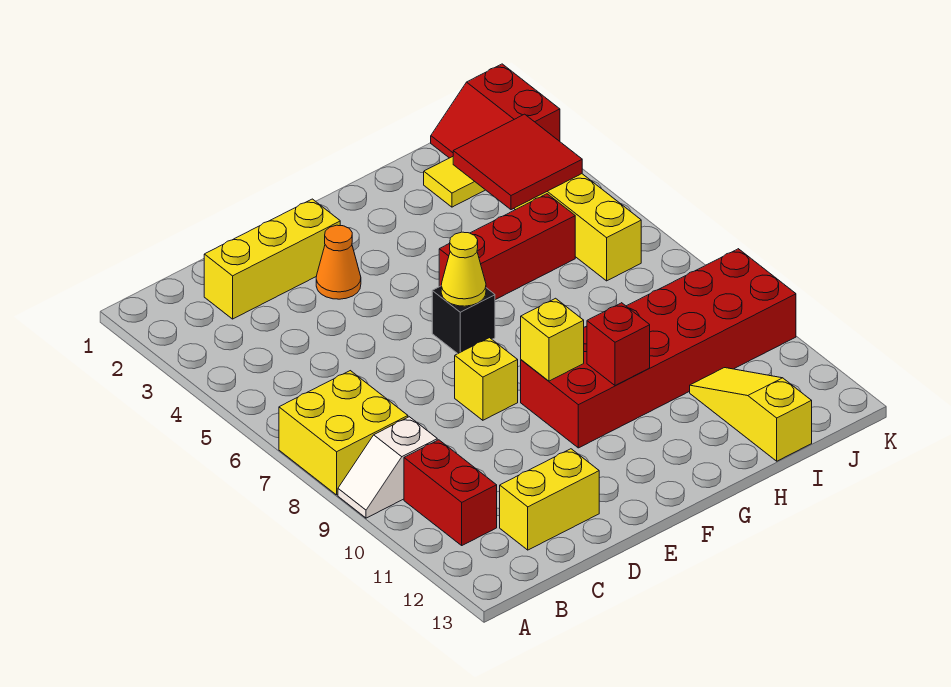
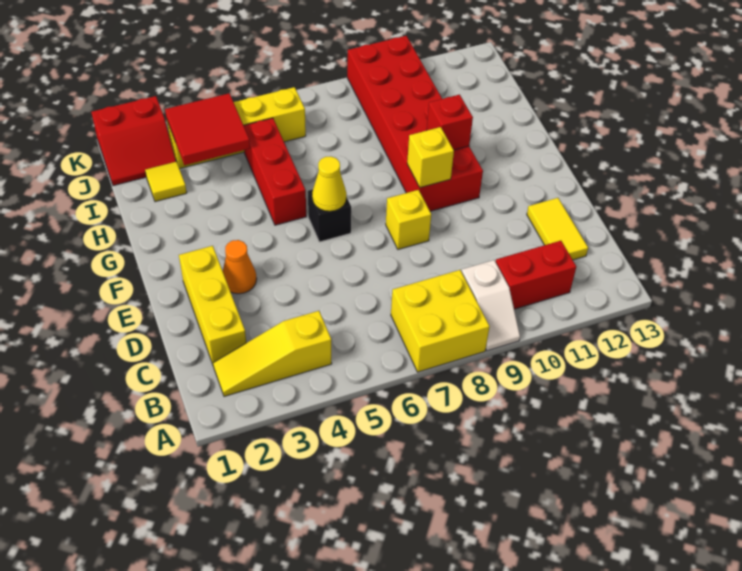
yellow 1x2 brick [500,449,599,550] -> yellow 1x2 tile [527,198,588,260]
yellow 1x3 slope [690,368,812,461] -> yellow 1x3 slope moved to [213,311,332,396]

